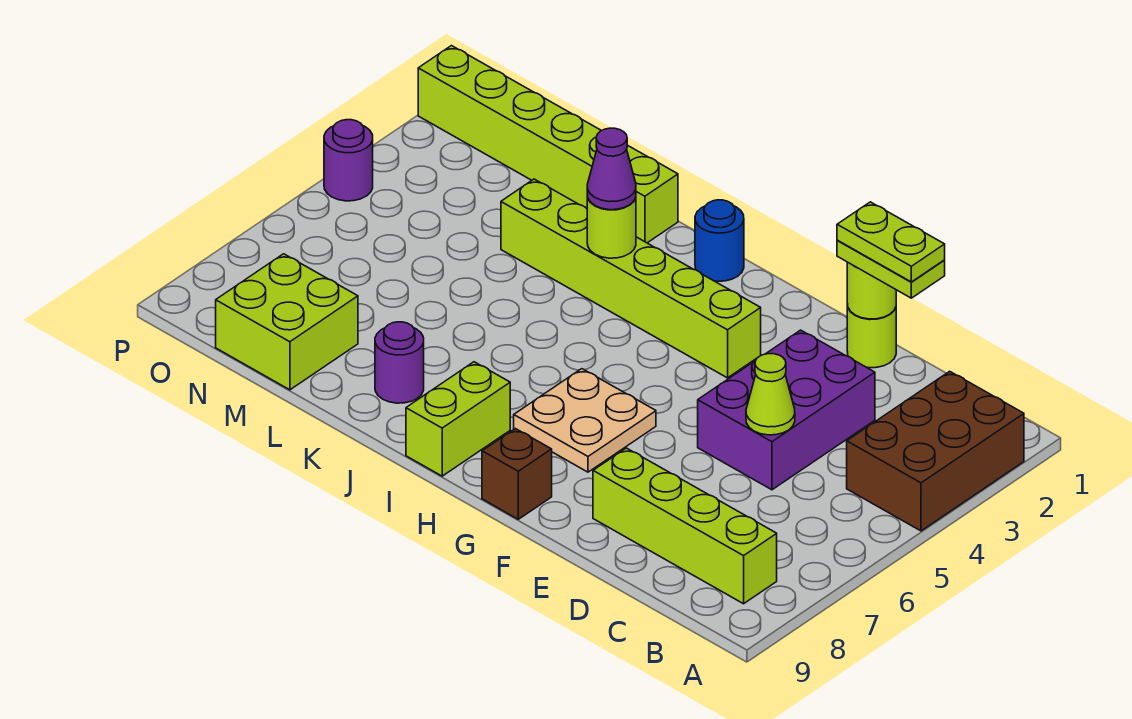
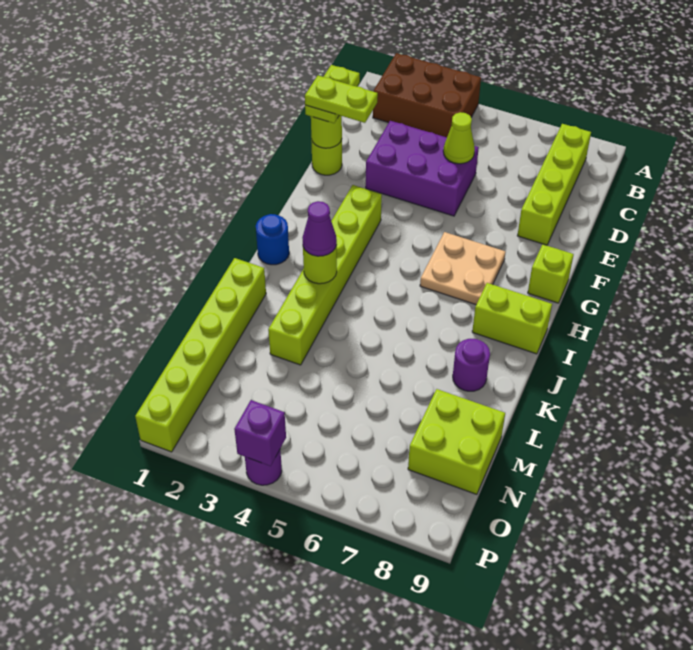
lime 1x2 plate [837,202,945,282] -> lime 1x2 plate turned to [305,76,378,123]
brown 1x1 brick [482,429,552,519] -> lime 1x1 brick [528,244,574,303]
none -> purple 1x1 brick [234,400,286,466]

